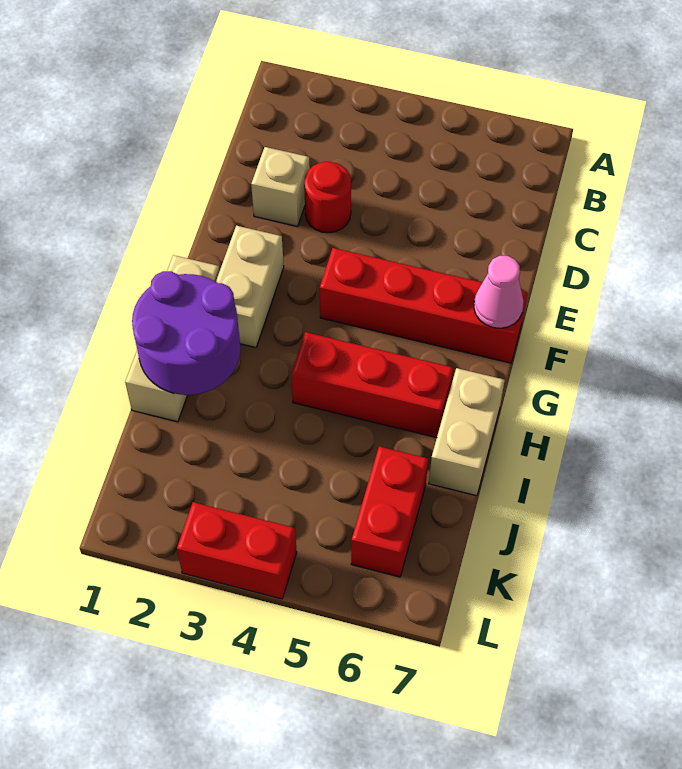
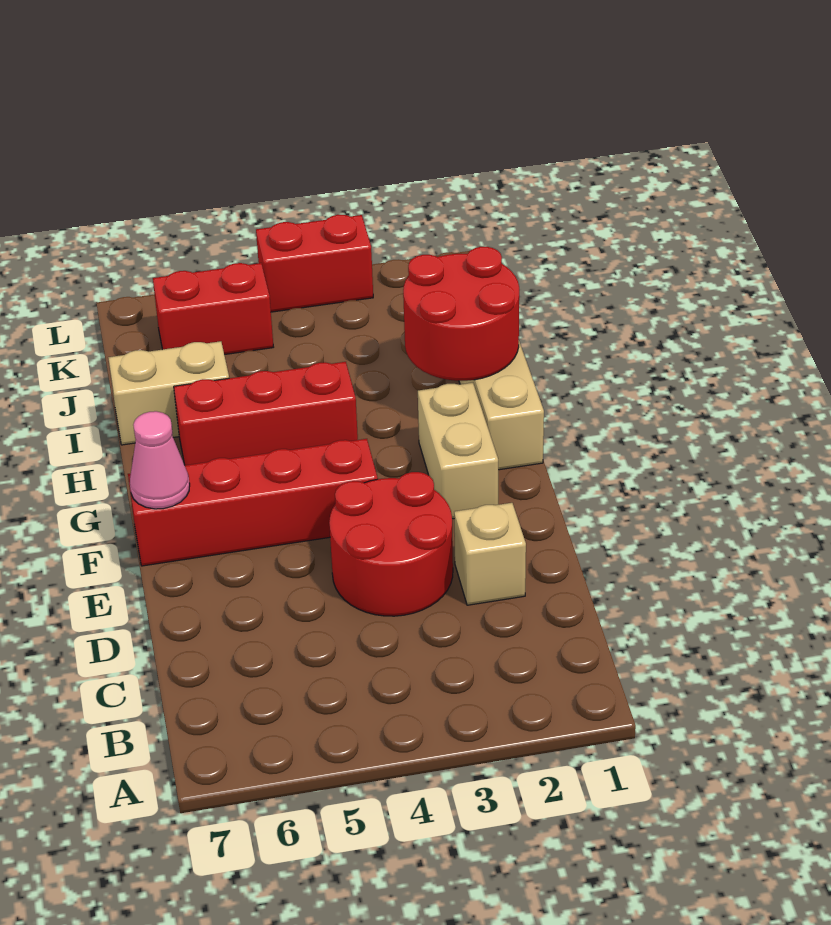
red 1x1 round brick [304,162,351,233] -> red 2x2 round brick [329,472,453,616]
purple 2x2 round brick [132,271,240,395] -> red 2x2 round brick [403,247,519,381]
tan 1x2 brick [429,368,505,496] -> tan 1x2 brick turned to [108,341,229,445]
red 1x2 brick [351,446,428,577] -> red 1x2 brick turned to [153,263,273,355]

